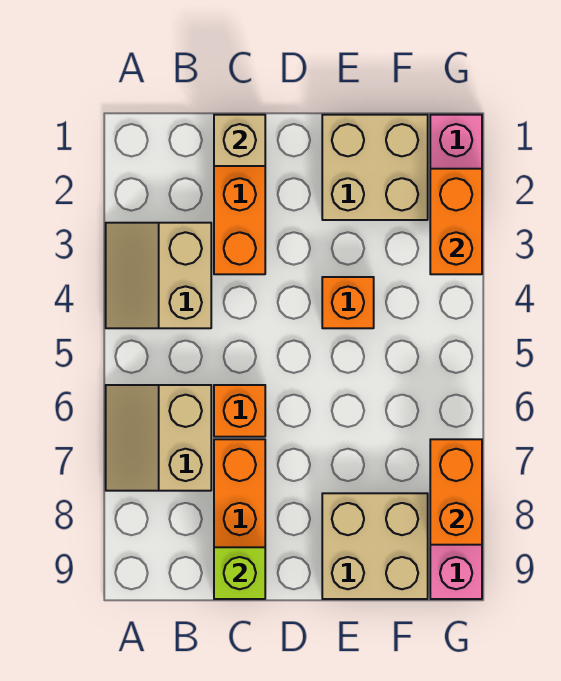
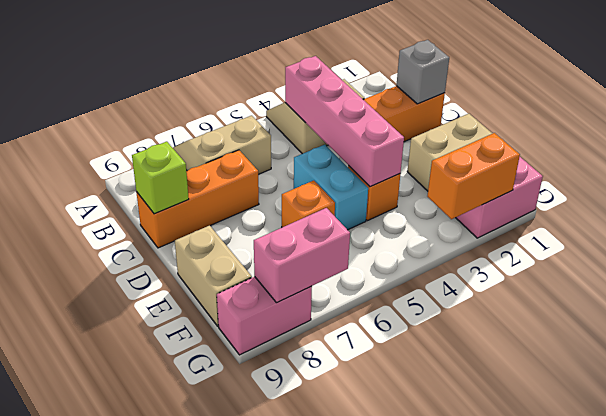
none -> pink 1x4 brick [285,56,404,187]
tan 1x1 brick [214,115,265,166] -> grey 1x1 brick [396,40,449,104]
orange 1x1 brick [214,385,265,437] -> orange 1x1 brick moved to [282,181,335,227]
none -> cyan 1x2 brick [294,145,368,230]
tan 2x2 brick [322,493,428,599] -> tan 1x2 brick [175,225,252,326]
orange 1x2 brick [430,439,482,545] -> pink 1x2 brick [254,208,350,303]

